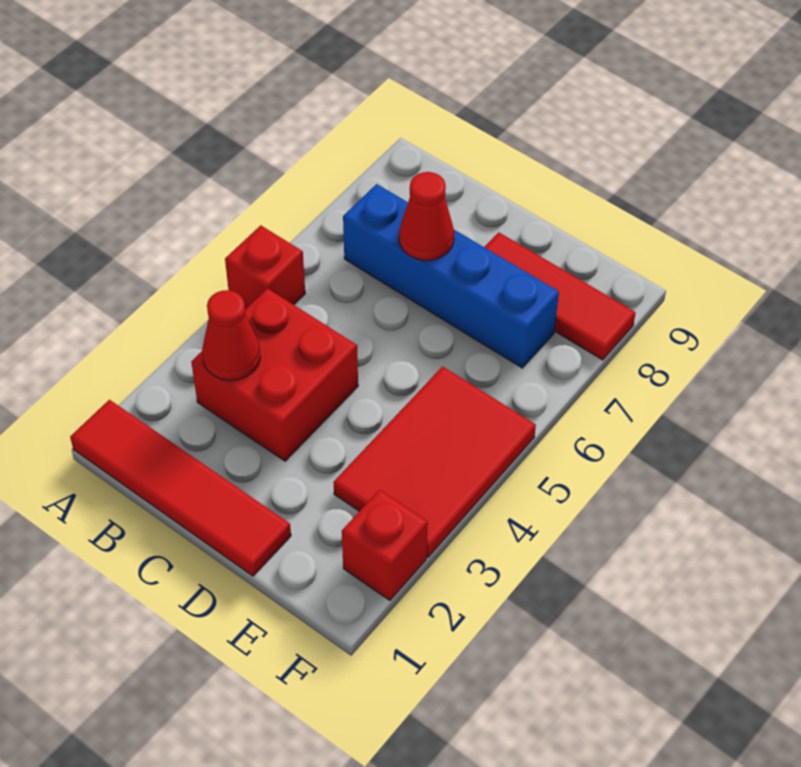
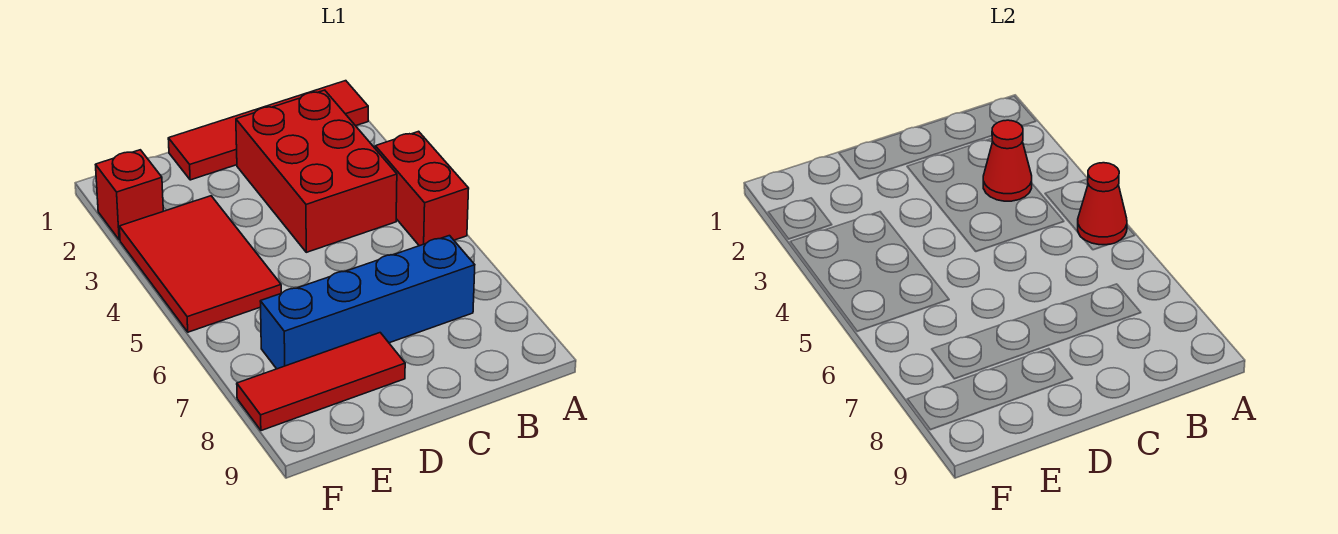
red 1x1 brick [225,225,305,309] -> red 1x2 brick [375,131,469,246]
red 2x2 brick [191,288,358,461] -> red 2x3 brick [236,90,397,252]
red 1x1 cone [399,172,454,260] -> red 1x1 cone moved to [1078,163,1127,245]

